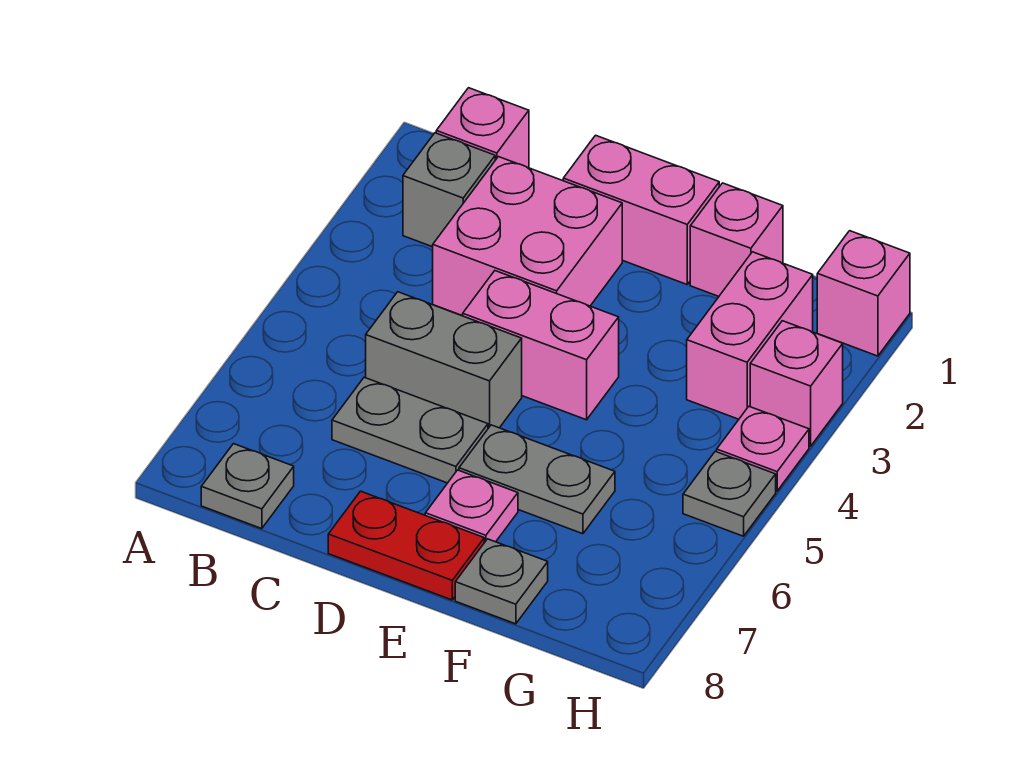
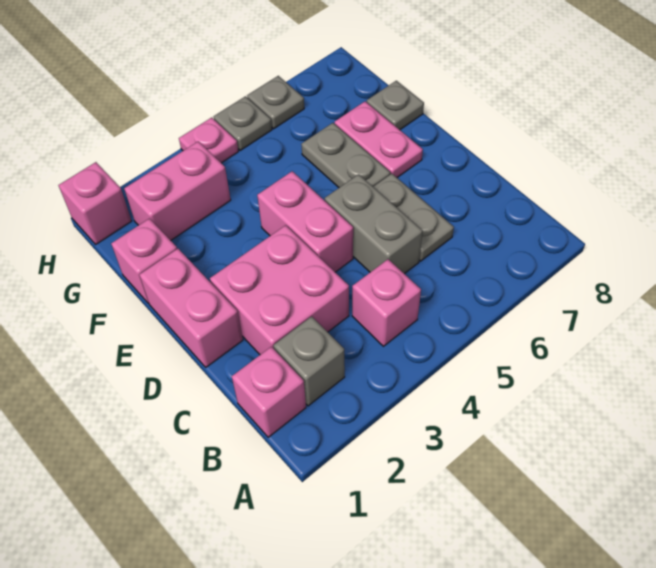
grey 1x1 plate [201,444,294,529] -> grey 1x1 plate moved to [247,76,304,129]
red 1x2 plate [328,491,484,600] -> none
pink 1x1 plate [425,470,518,543] -> pink 1x2 plate [335,102,423,177]
pink 1x1 brick [750,321,843,446] -> pink 1x1 brick moved to [352,259,421,346]

